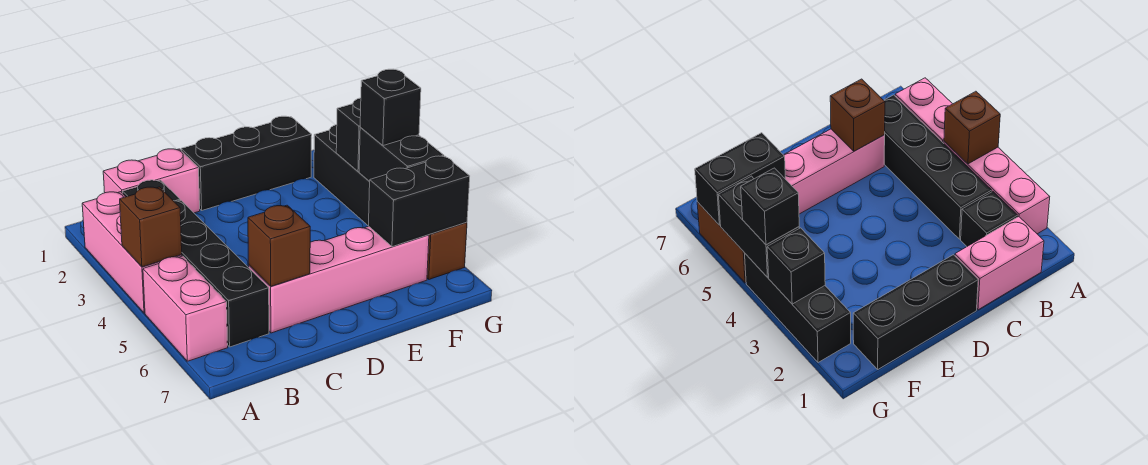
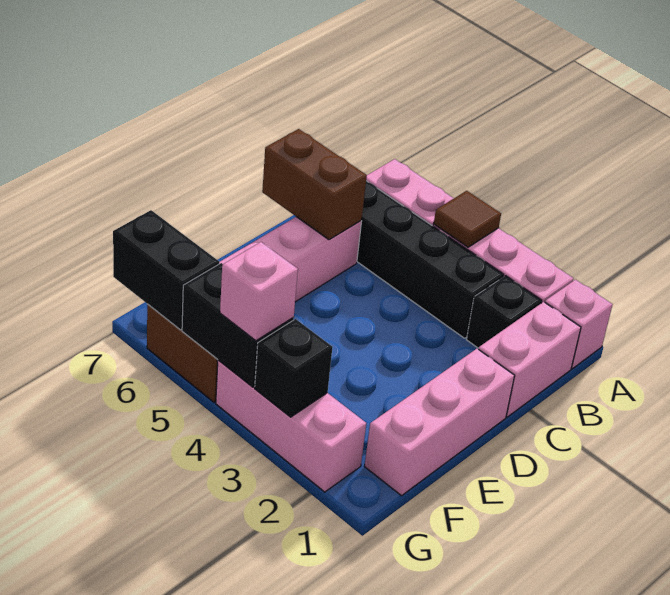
none -> pink 1x1 brick [545,280,613,369]
brown 1x1 brick [120,187,182,267] -> brown 1x1 tile [434,191,501,247]
brown 1x1 brick [248,205,310,286] -> brown 1x2 brick [262,129,367,240]
black 1x3 brick [181,116,312,210] -> pink 1x3 brick [364,349,514,496]
black 1x2 brick [369,156,470,247] -> black 1x2 brick turned to [113,210,220,330]
black 1x3 brick [314,125,370,226] -> pink 1x3 brick [216,360,366,492]
black 1x1 brick [360,69,421,146] -> pink 1x1 brick [220,242,298,341]

